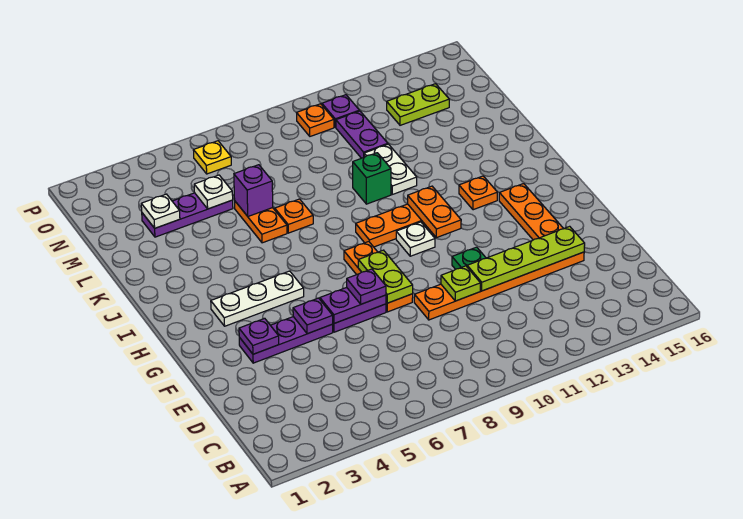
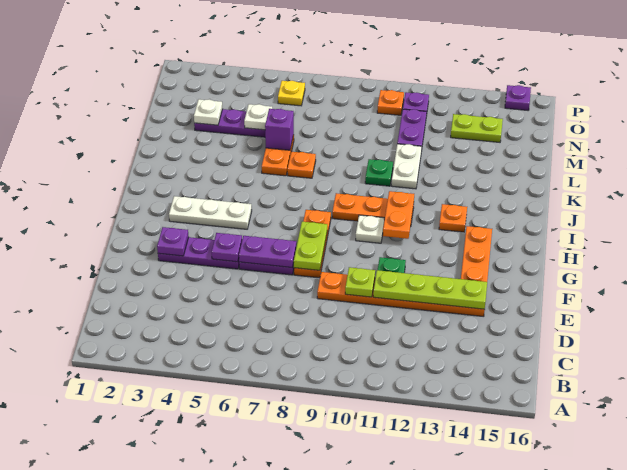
purple 1x1 plate [347,269,386,304] -> purple 1x1 plate moved to [505,85,531,110]
green 1x1 brick [353,153,391,204] -> green 1x1 plate [365,159,393,186]

